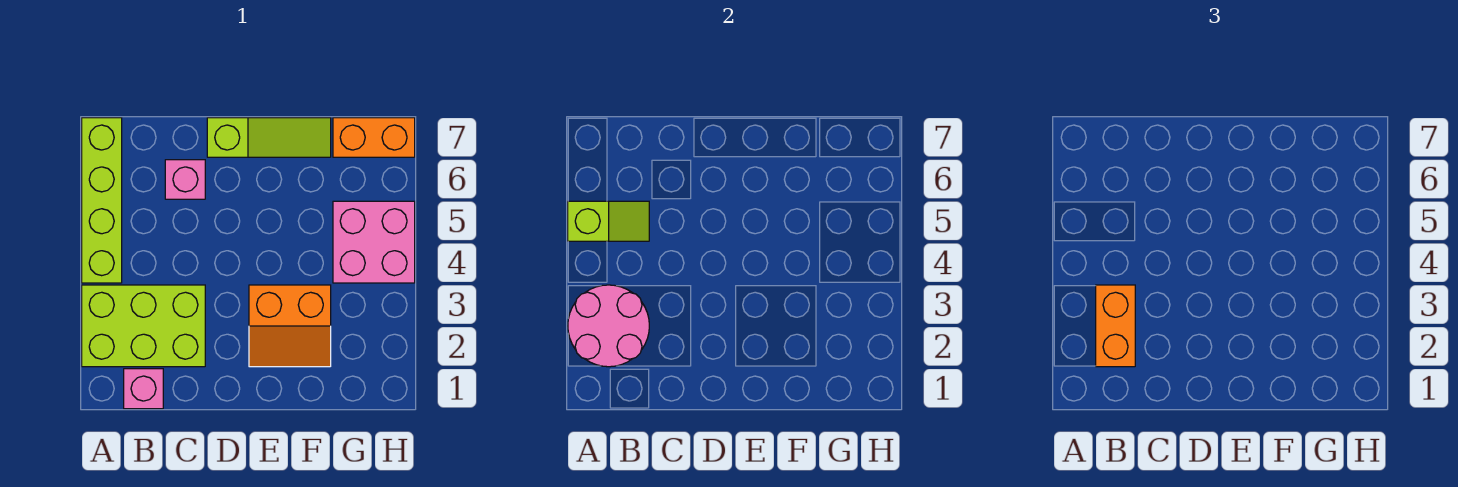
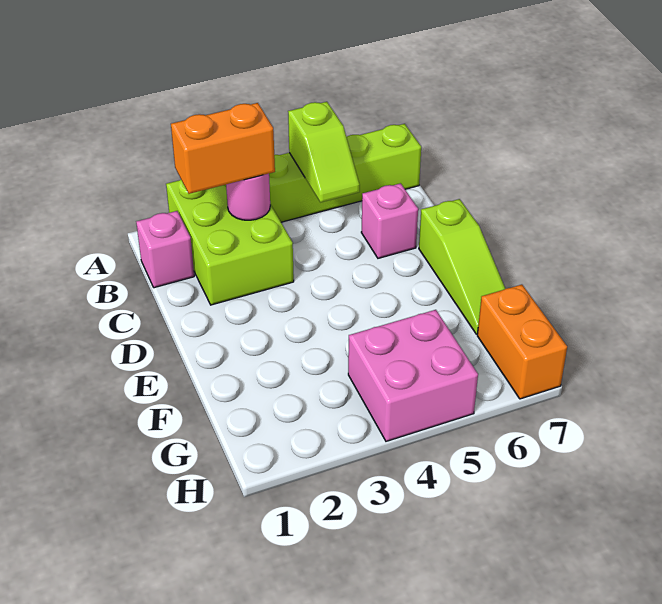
pink 2x2 round brick [568,285,649,367] -> pink 1x1 round brick [226,174,270,220]
orange 2x2 slope [249,285,331,367] -> none

